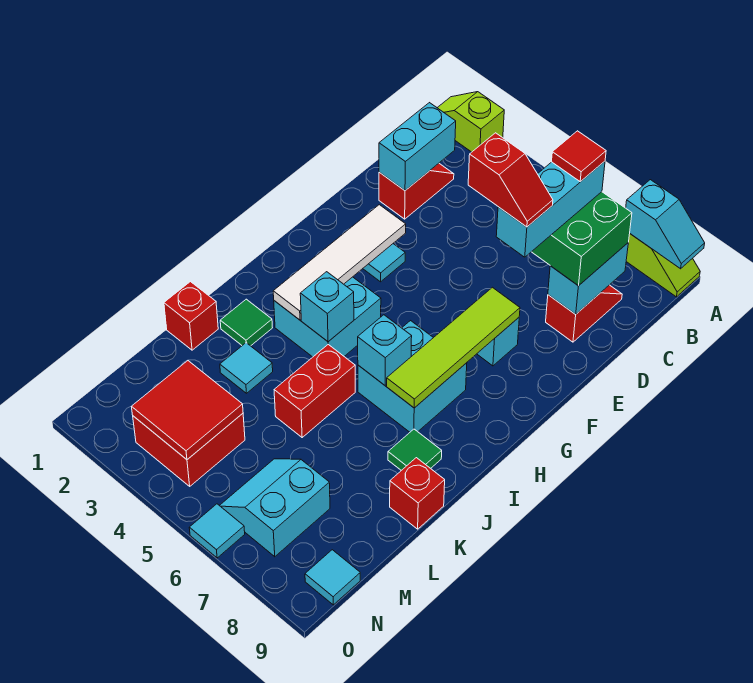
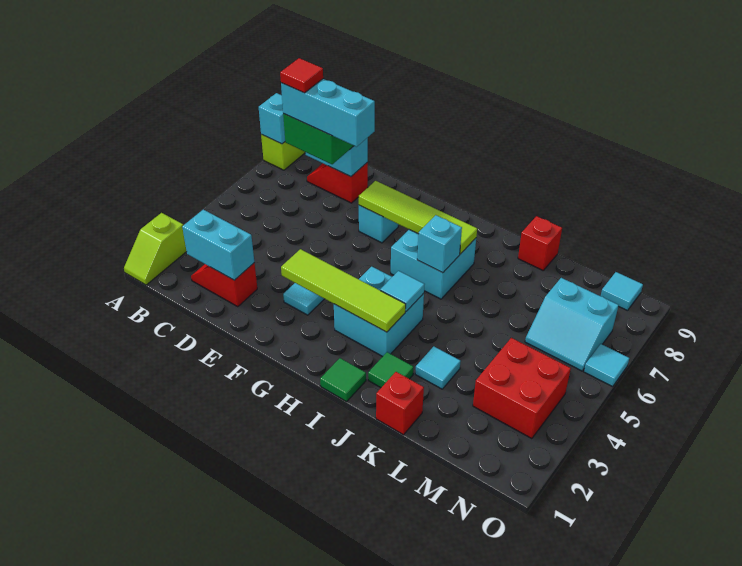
red 1x2 slope [468,133,553,227] -> none
white 1x4 tile [273,205,406,320] -> lime 1x4 tile [281,249,406,332]
cyan 1x1 brick [300,272,354,342] -> cyan 1x1 tile [380,271,425,311]
red 1x2 brick [274,345,355,437] -> none
green 1x1 tile [388,429,442,470] -> green 1x1 tile moved to [320,358,366,402]
red 2x2 tile [131,361,243,460] -> none

